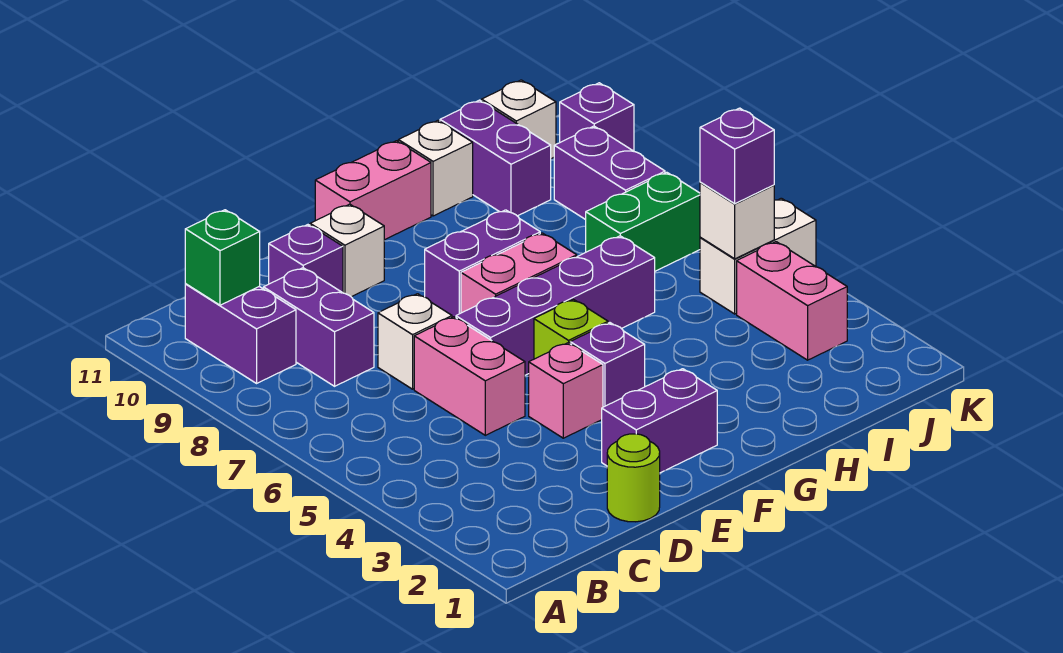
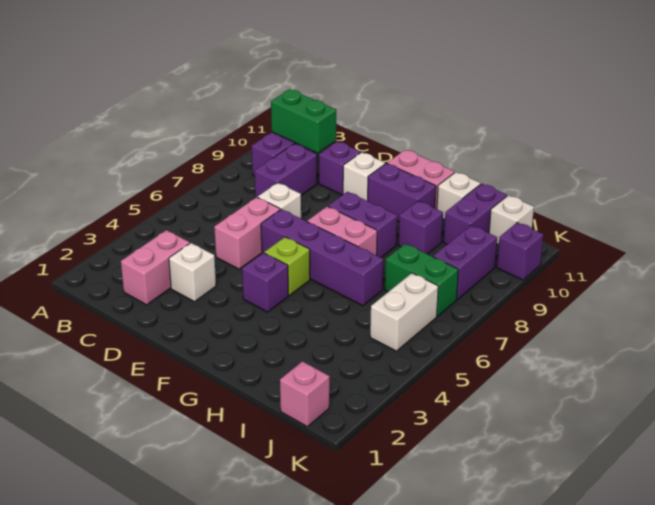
green 1x1 brick [185,210,260,305] -> green 1x2 brick [271,89,336,153]
lime 1x1 round brick [607,434,660,522] -> none
purple 1x2 brick [602,369,717,473] -> purple 1x2 brick moved to [368,163,436,222]
pink 1x1 brick [529,343,603,438] -> pink 1x1 brick moved to [280,361,330,427]
pink 1x2 brick [737,242,847,360] -> pink 1x2 brick moved to [121,230,190,305]
white 1x2 brick [700,198,816,314] -> white 1x2 brick turned to [370,273,438,351]
white 1x1 brick [700,182,774,259] -> white 1x1 brick moved to [169,243,216,302]
purple 1x1 brick [700,108,774,204] -> purple 1x1 brick moved to [399,201,443,254]

